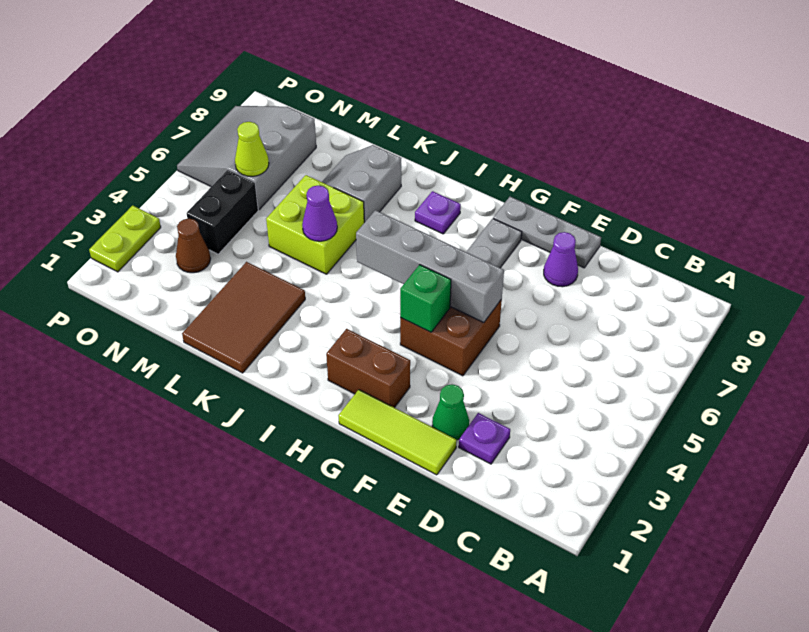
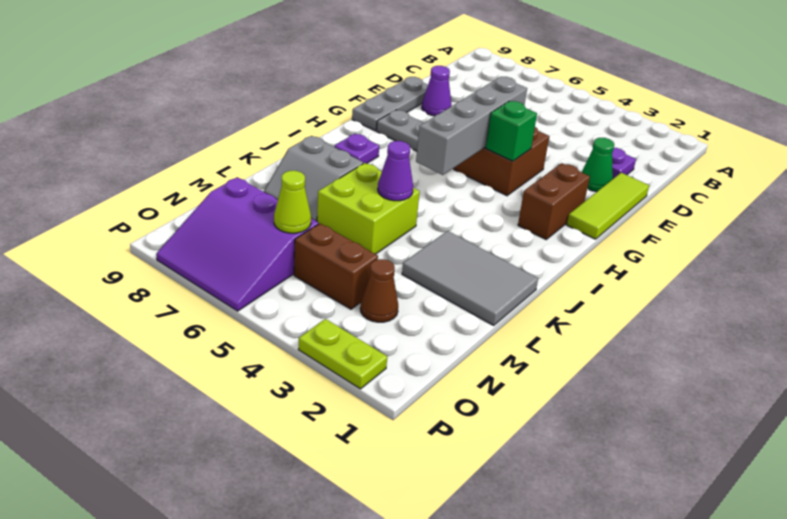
brown 2x3 tile [182,262,305,373] -> grey 2x3 tile [402,231,538,325]
black 1x2 brick [187,170,258,254] -> brown 1x2 brick [294,223,378,309]
grey 3x3 slope [177,106,316,209] -> purple 3x3 slope [156,177,318,311]

